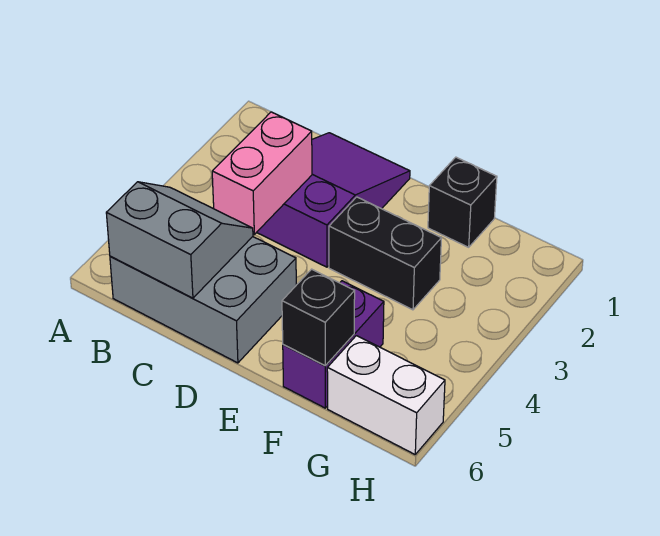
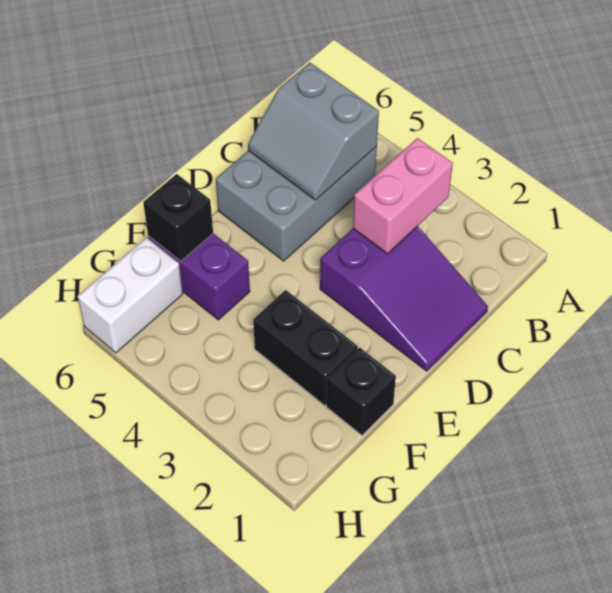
grey 2x2 slope [106,182,253,298] -> grey 2x2 slope turned to [248,62,379,200]
pink 1x2 brick [212,112,312,234] -> pink 1x2 brick turned to [353,138,453,254]
black 1x2 brick [329,197,441,310] -> black 1x2 brick turned to [253,290,358,405]

